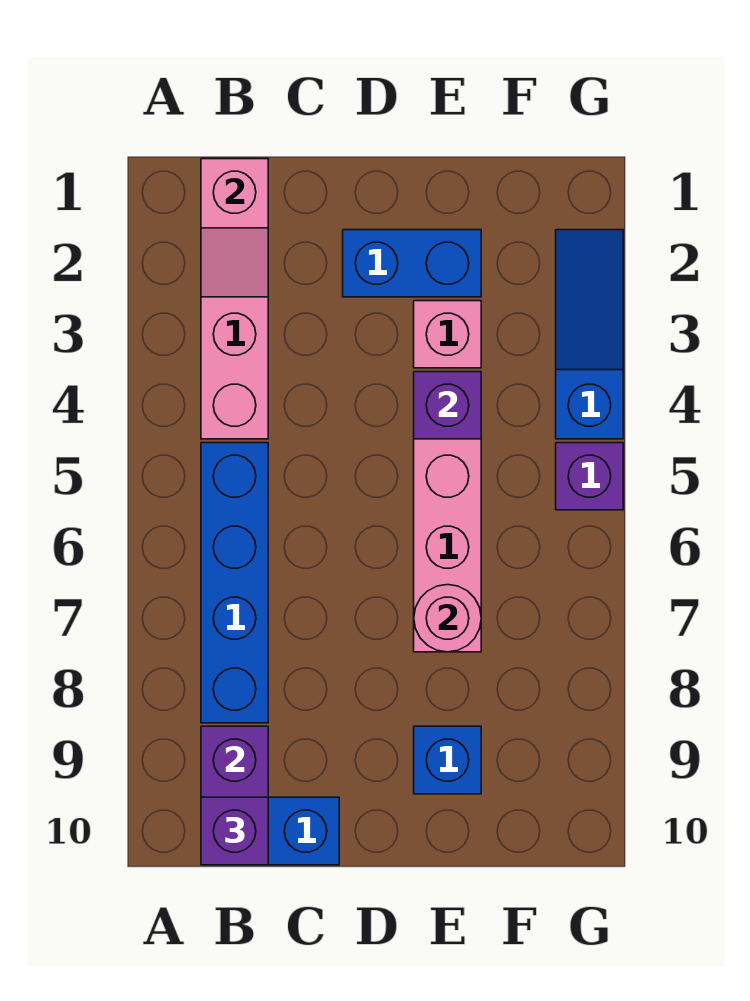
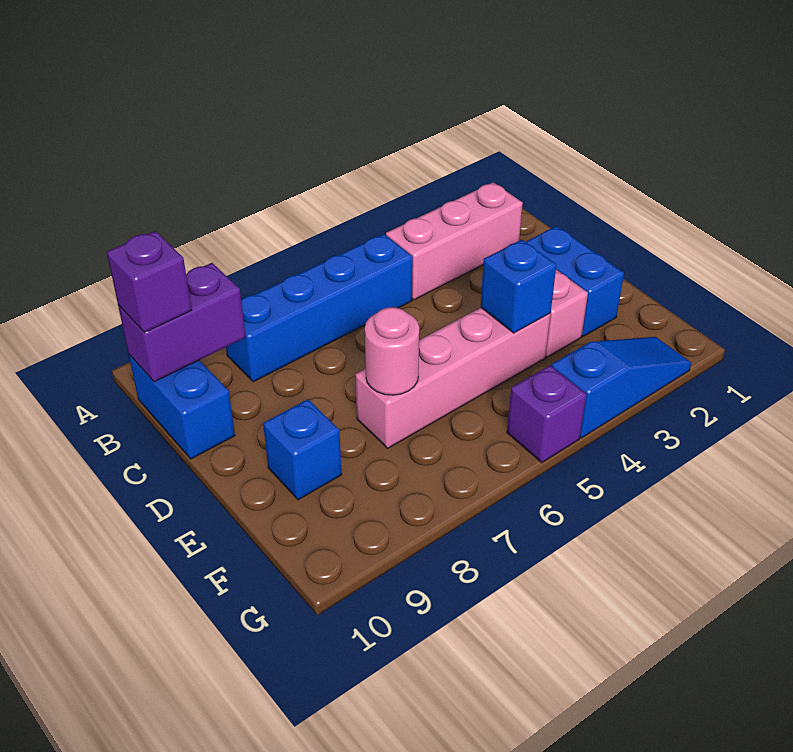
pink 1x2 slope [201,159,268,297] -> none
purple 1x1 brick [414,372,481,439] -> blue 1x1 brick [481,240,556,333]

